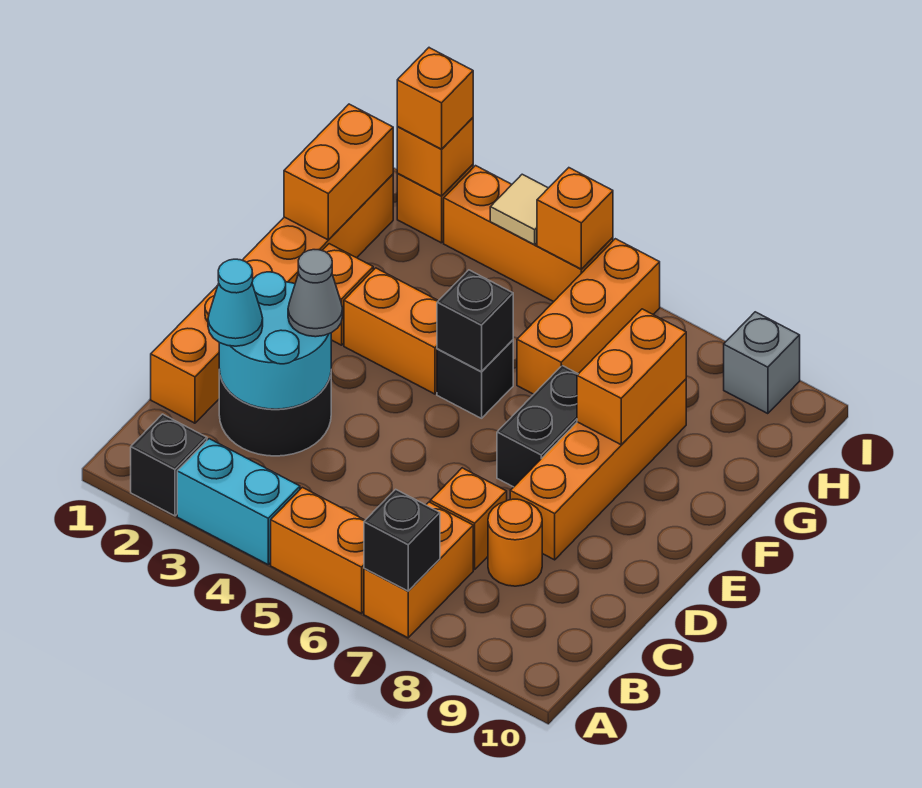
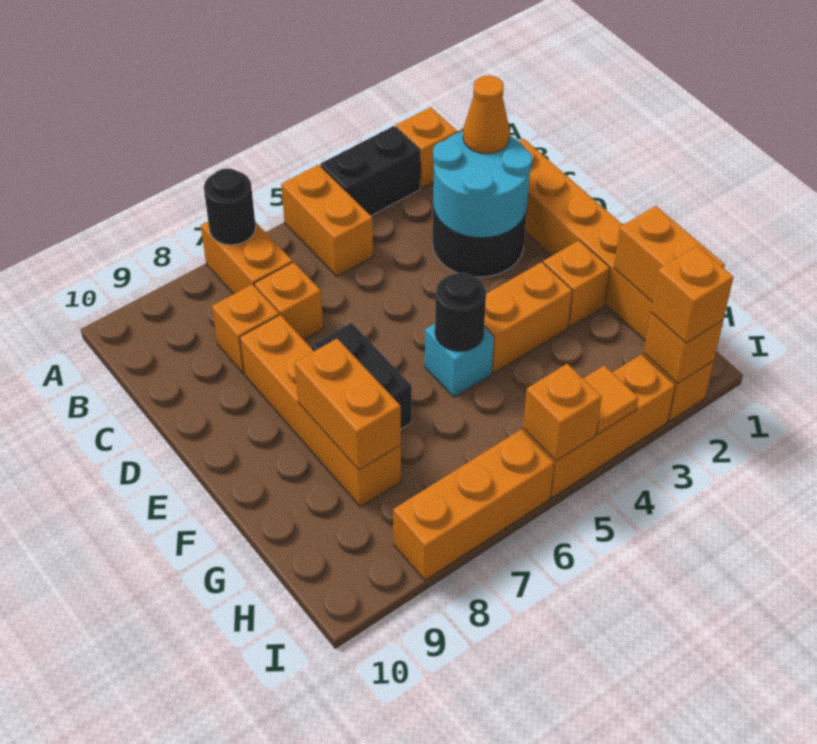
black 1x1 brick [131,414,207,516] -> orange 1x1 brick [396,107,457,188]
cyan 1x2 brick [177,439,300,564] -> black 1x2 brick [320,126,420,216]
orange 1x2 brick [271,487,365,613] -> orange 1x2 brick turned to [281,165,373,276]
black 1x1 brick [364,489,440,591] -> black 1x1 round brick [204,168,256,245]
cyan 1x1 cone [208,259,263,346] -> orange 1x1 cone [463,75,510,154]
orange 1x1 round brick [488,499,542,586] -> orange 1x1 brick [212,285,279,373]
grey 1x1 cone [288,250,343,337] -> none
black 1x1 brick [437,340,513,418] -> cyan 1x1 brick [425,324,494,397]
black 1x1 brick [437,270,513,372] -> black 1x1 round brick [435,273,486,351]
orange 1x3 brick [517,239,660,394] -> orange 1x3 brick turned to [393,430,554,580]
tan 1x1 tile [490,174,548,245] -> orange 1x1 tile [583,366,638,434]
grey 1x1 brick [724,312,800,414] -> none

